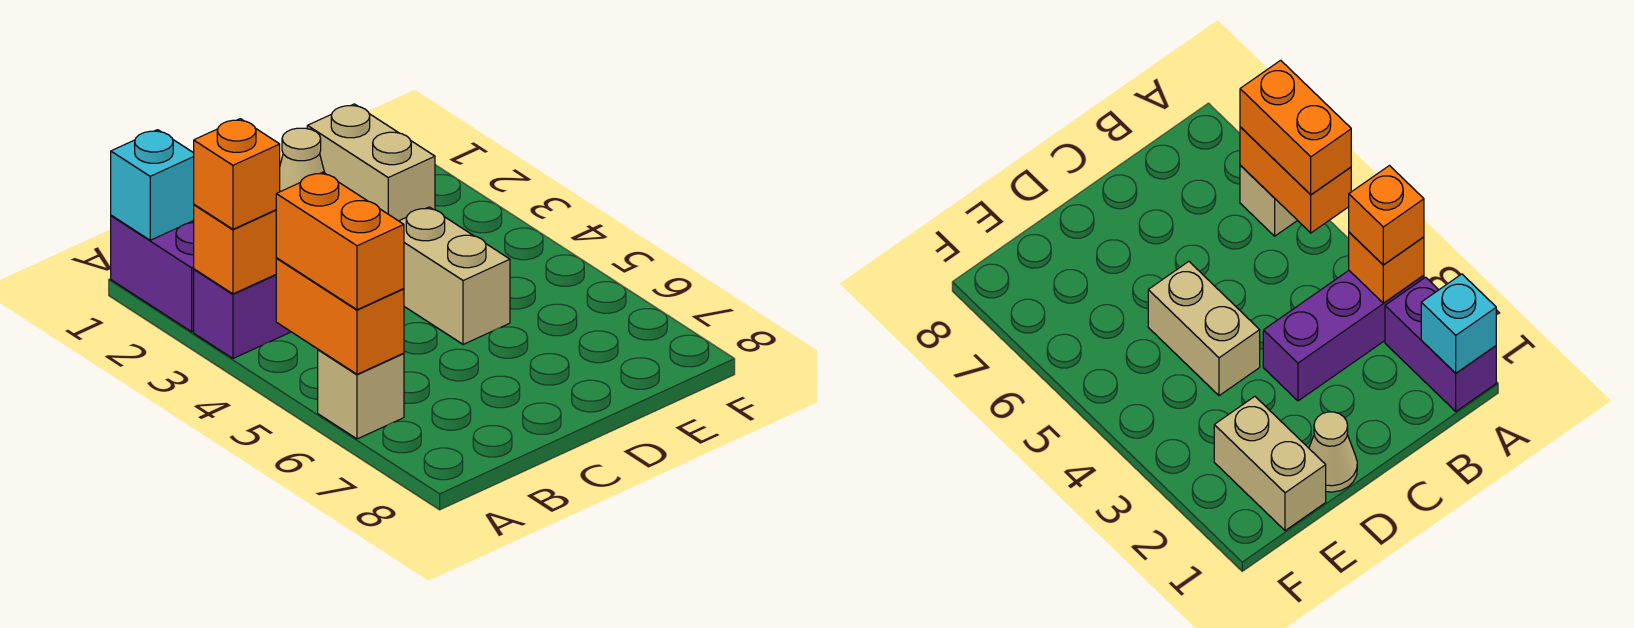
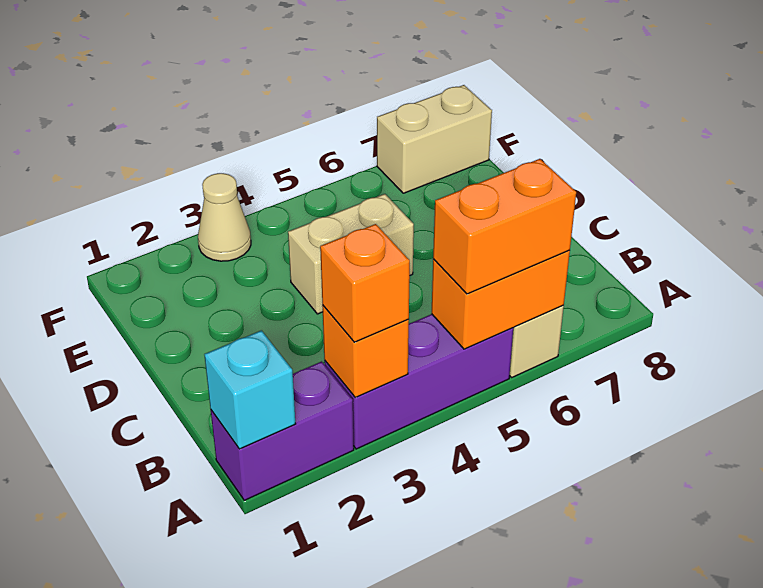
purple 1x3 brick [194,269,291,358] -> purple 1x3 brick turned to [324,314,513,449]
tan 1x1 cone [280,128,325,192] -> tan 1x1 cone moved to [198,173,251,261]
tan 1x2 brick [307,104,435,221] -> tan 1x2 brick moved to [377,85,492,193]

